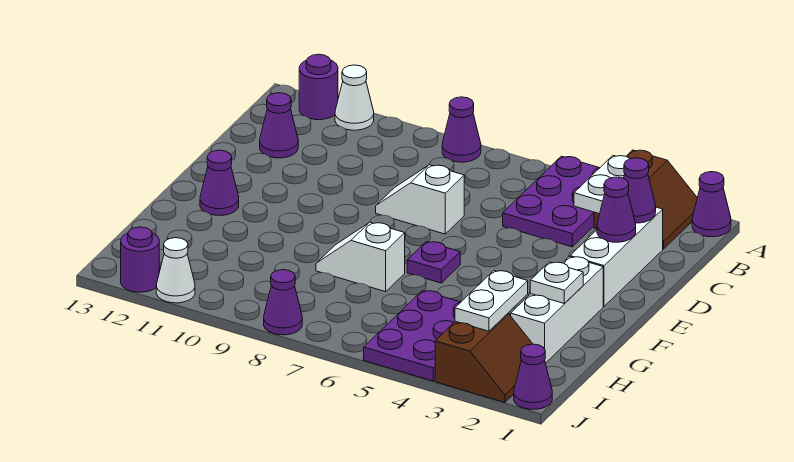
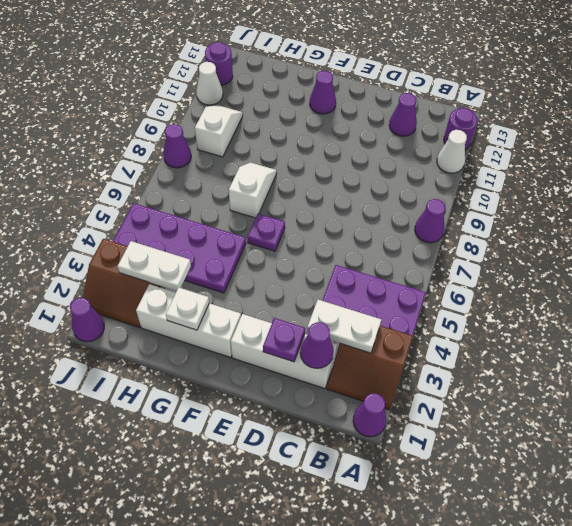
purple 1x1 cone [597,177,636,242] -> purple 1x1 plate [263,318,305,362]
white 1x2 slope [376,165,464,234] -> white 1x2 slope moved to [195,105,243,157]
purple 2x3 plate [364,291,461,381] -> purple 2x4 plate [113,203,246,293]

